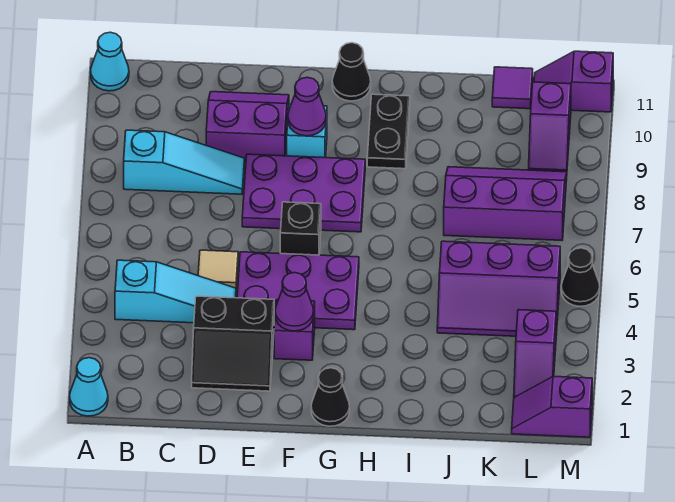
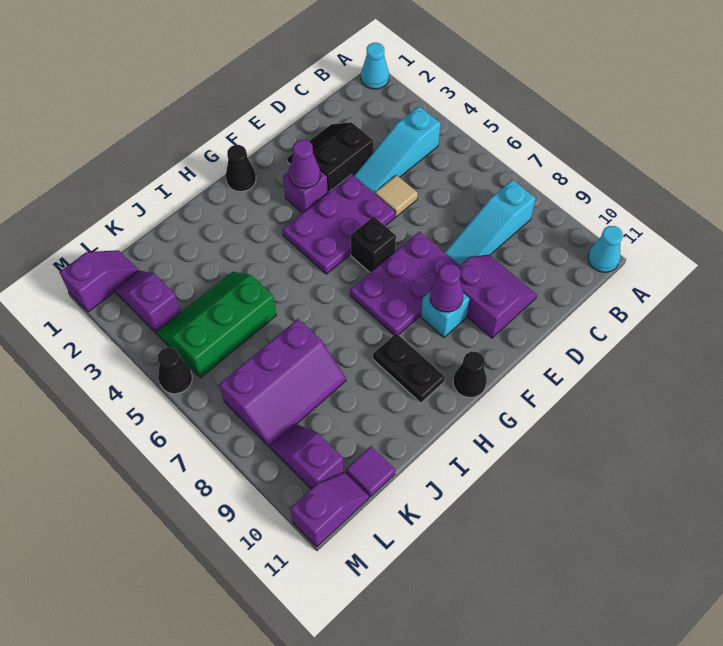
purple 2x2 slope [206,92,289,162] -> purple 2x2 slope turned to [458,255,537,338]
purple 2x3 slope [437,241,560,336] -> green 2x3 slope [157,272,276,378]

